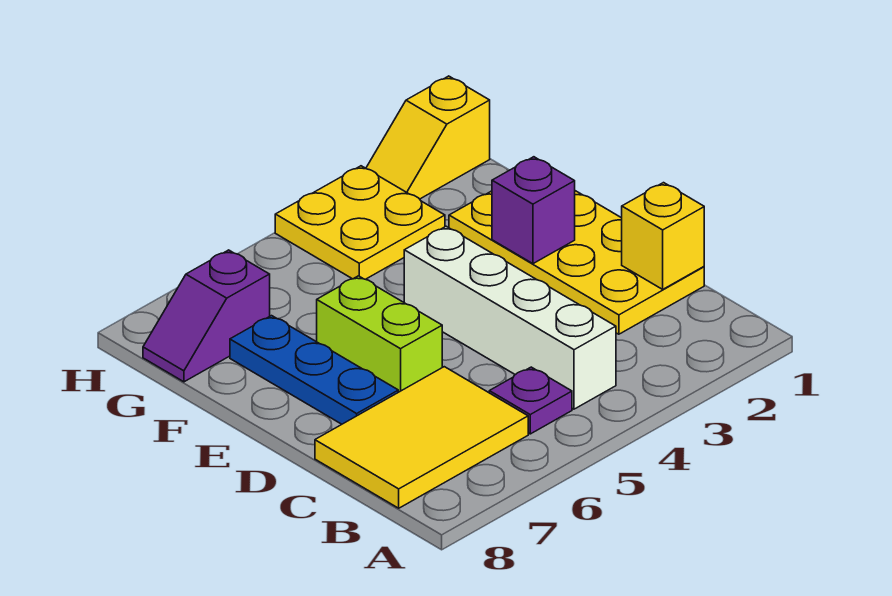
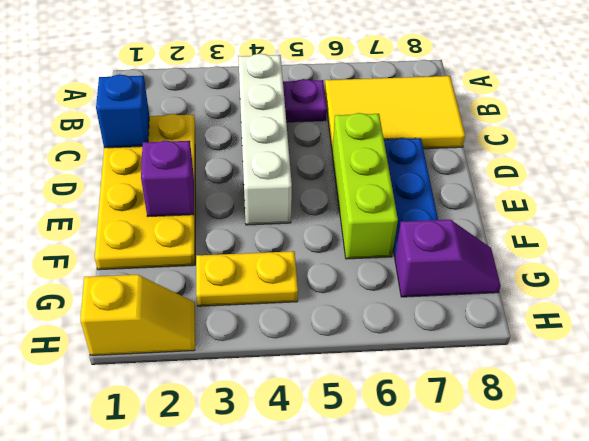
yellow 1x1 brick [622,183,704,289] -> blue 1x1 brick [96,74,149,148]
lime 1x2 brick [317,276,442,392] -> lime 1x3 brick [332,113,398,259]
yellow 2x2 plate [275,166,445,279] -> yellow 1x2 plate [196,251,298,306]

